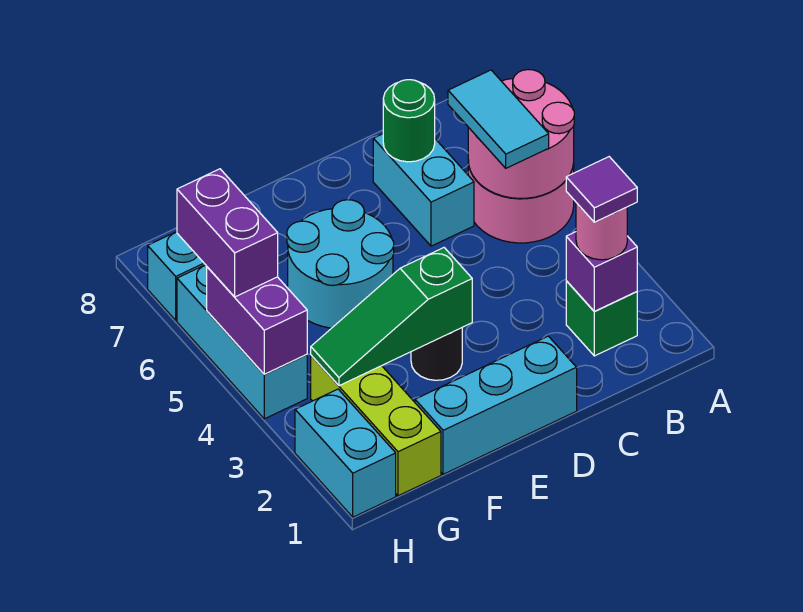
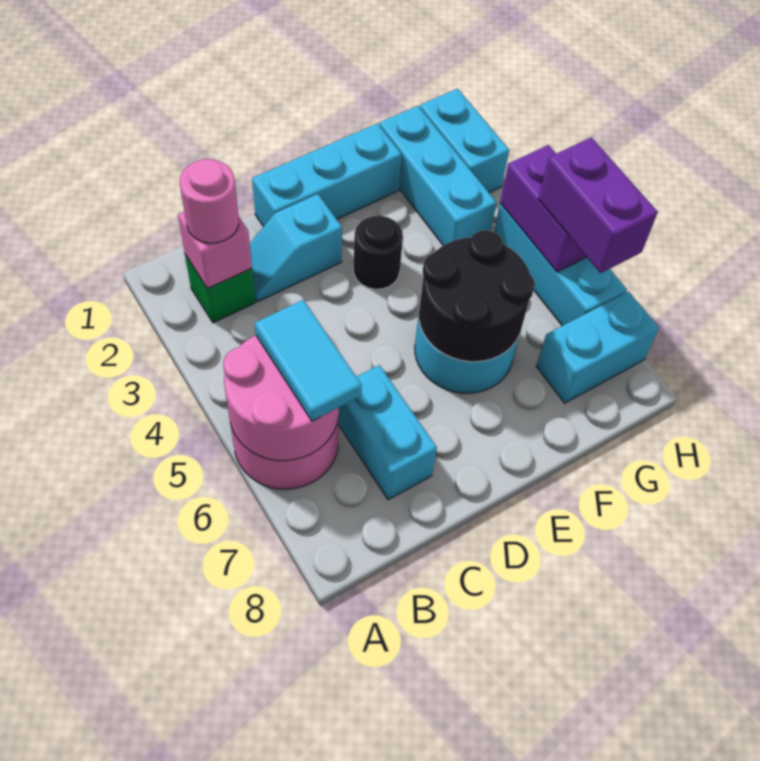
purple 1x1 brick [566,232,637,311] -> pink 1x1 brick [178,212,252,289]
purple 1x1 tile [566,157,637,222] -> none
none -> cyan 1x2 slope [250,194,342,302]
green 1x1 round brick [383,80,435,162] -> none
green 1x3 slope [311,248,472,386] -> none
none -> black 2x2 round brick [419,230,535,362]
lime 1x3 brick [311,355,441,496] -> cyan 1x3 brick [379,106,497,246]

